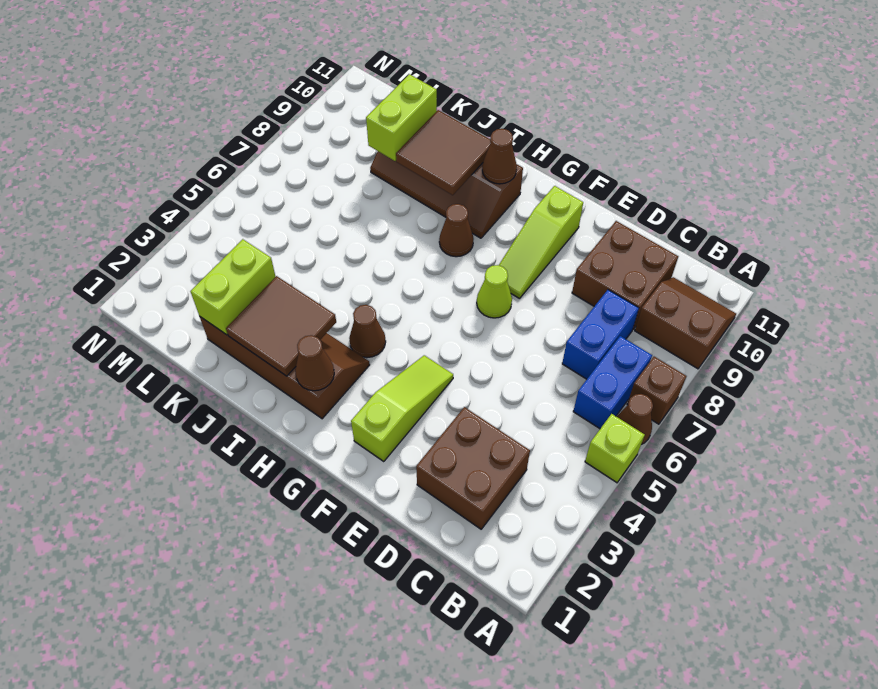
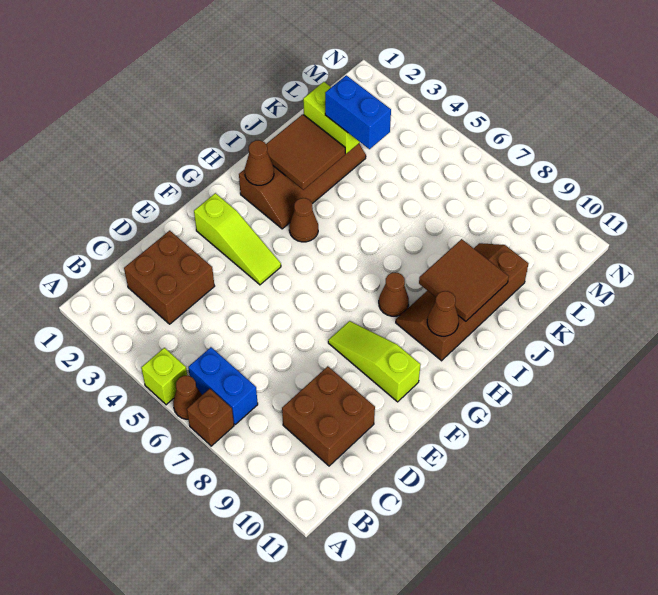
brown 2x2 slope [635,277,736,369] -> none
blue 1x2 brick [562,290,639,379] -> blue 1x2 brick moved to [325,75,391,149]
lime 1x1 cone [477,265,512,318] -> none
lime 1x2 brick [366,74,437,161] -> none

